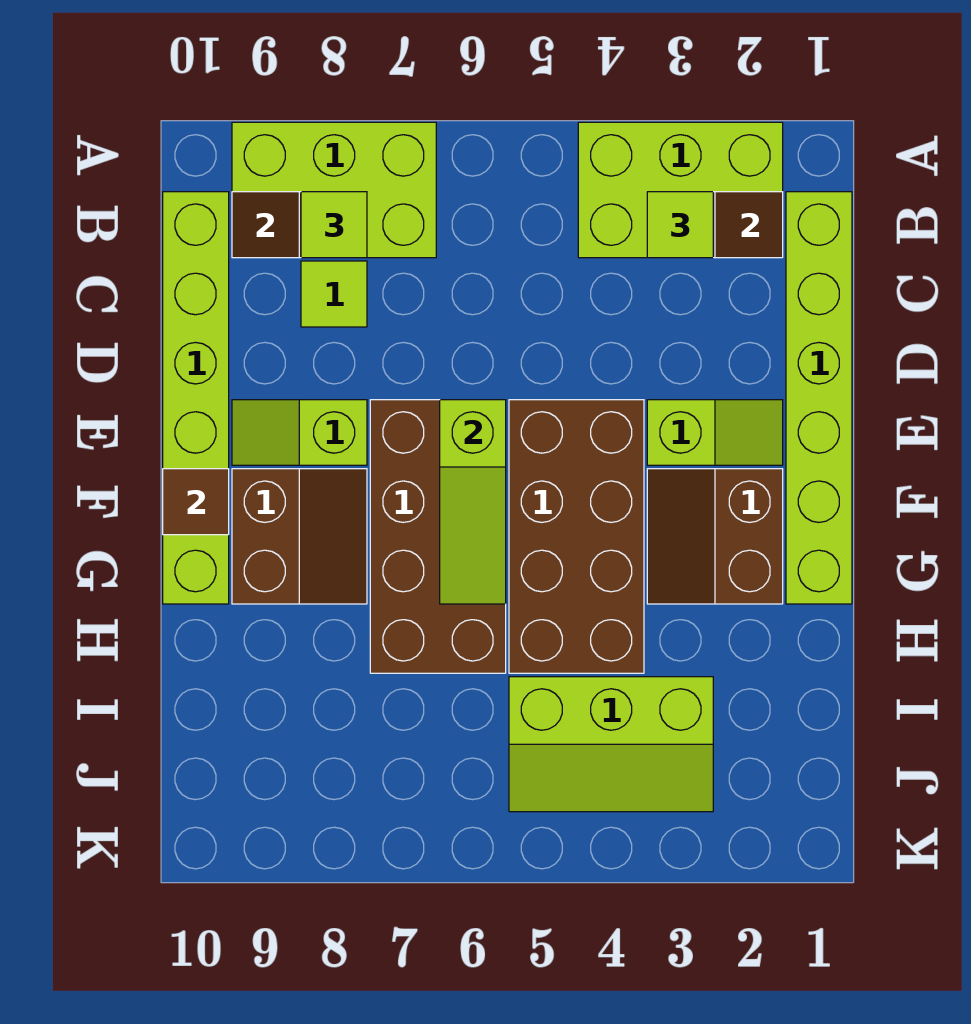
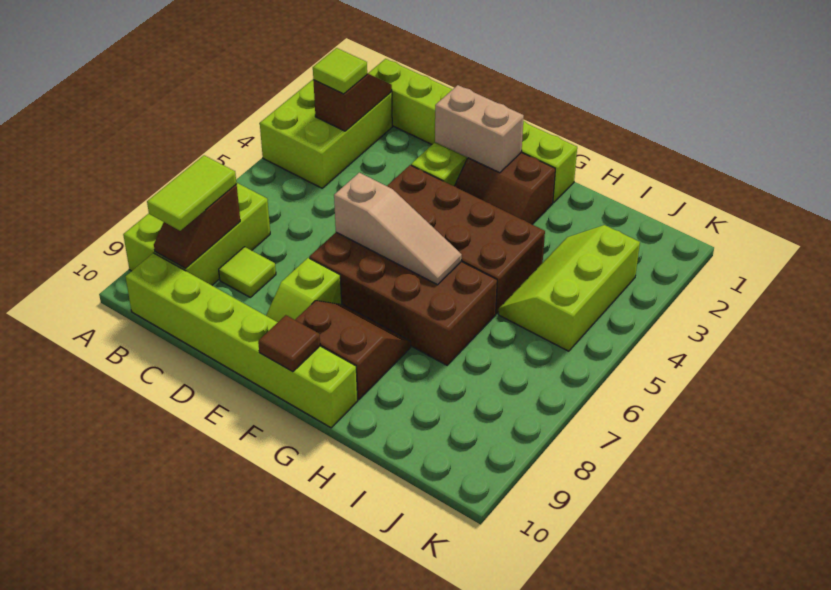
lime 1x1 tile [301,192,367,258] -> lime 1x2 tile [147,155,237,231]
none -> tan 1x2 brick [435,85,524,173]
lime 1x3 slope [440,400,506,604] -> tan 1x3 slope [334,173,462,285]
lime 2x3 slope [509,677,713,812] -> lime 2x3 slope turned to [498,225,640,351]

